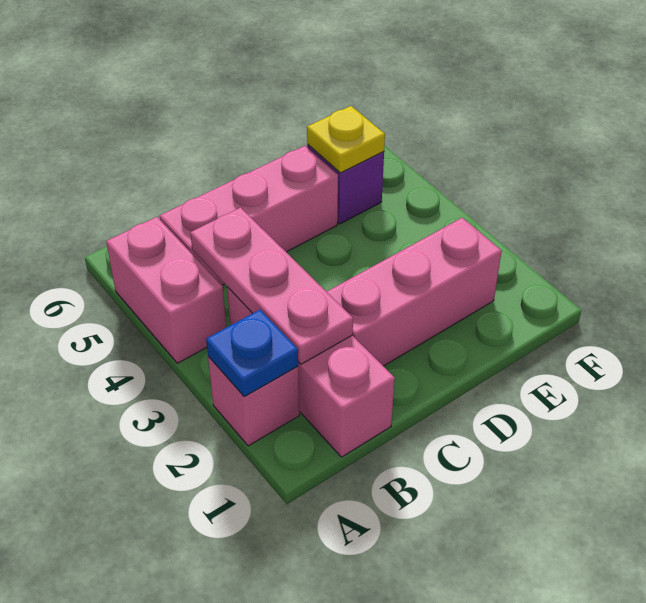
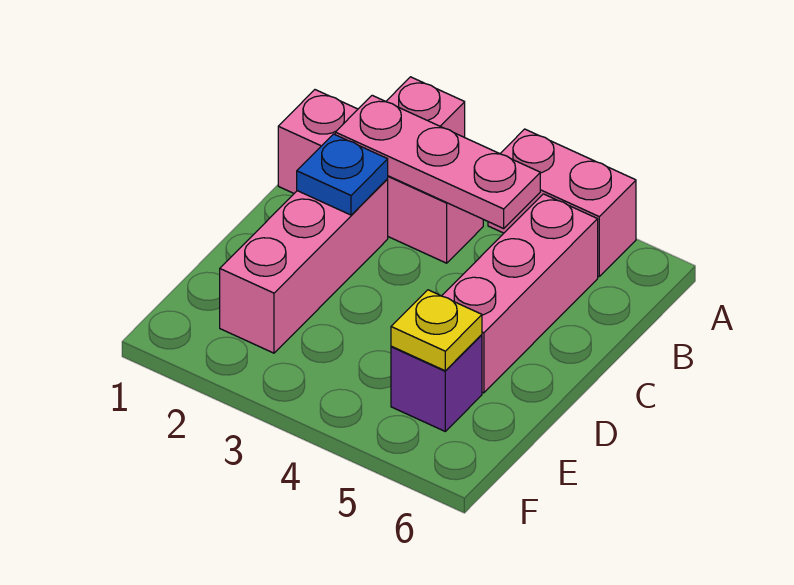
blue 1x1 plate [206,310,298,397] -> blue 1x1 plate moved to [297,134,388,215]

